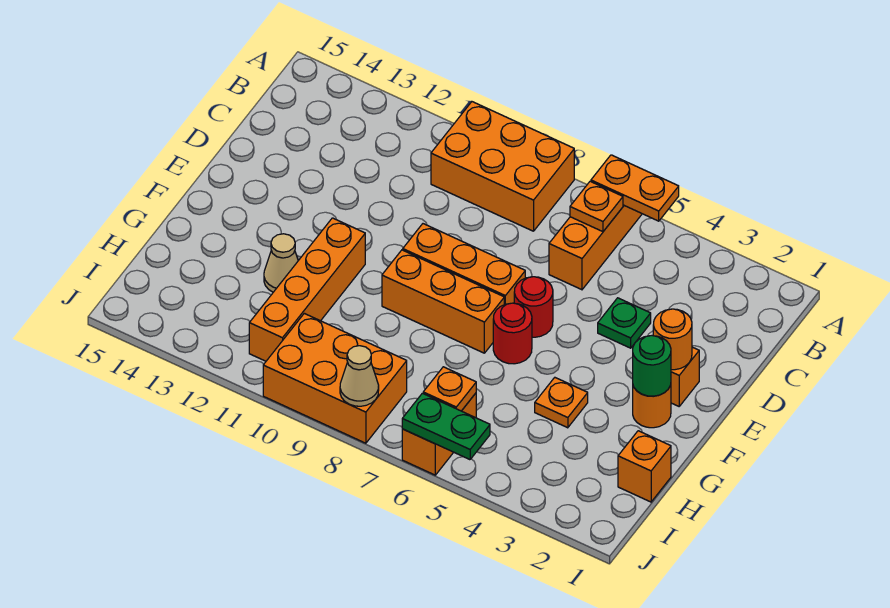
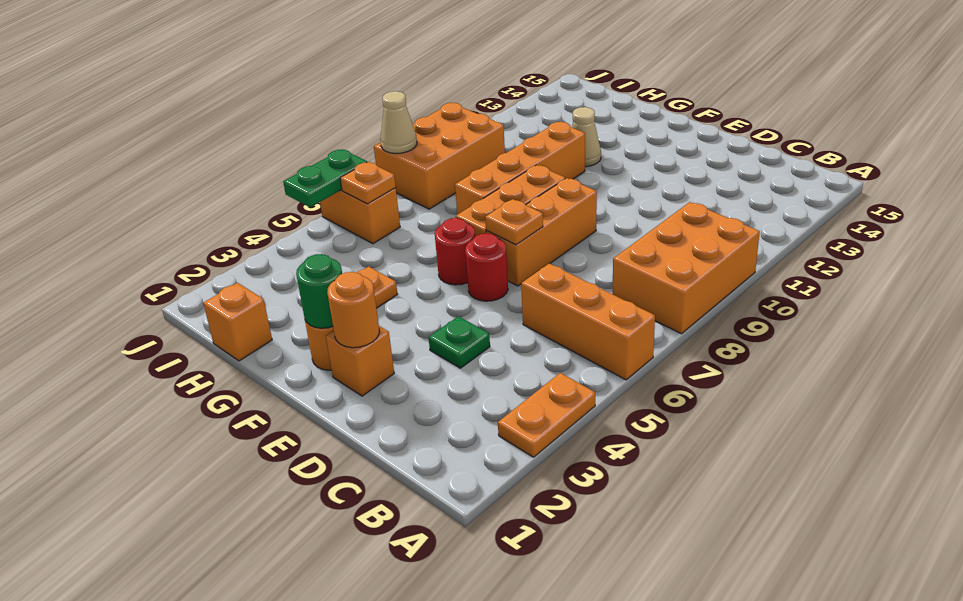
orange 1x2 plate [591,155,679,221] -> orange 1x2 plate moved to [498,373,595,457]
orange 1x1 plate [570,181,623,232] -> orange 1x1 plate moved to [485,199,543,245]
orange 1x4 brick [249,218,365,361] -> orange 1x4 brick turned to [455,122,585,215]

